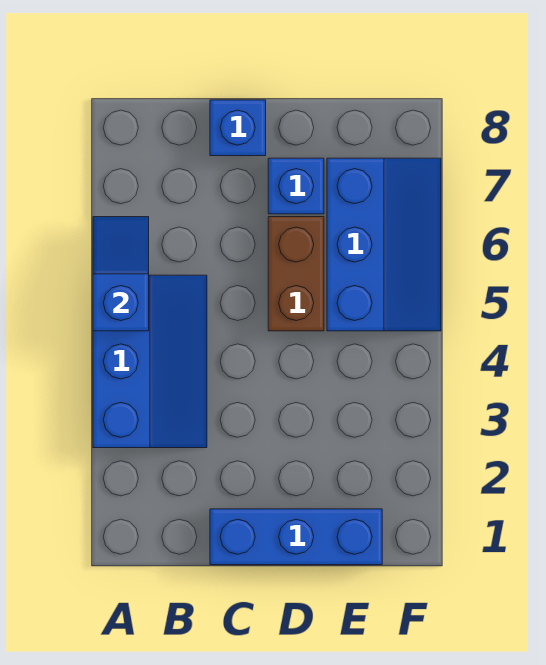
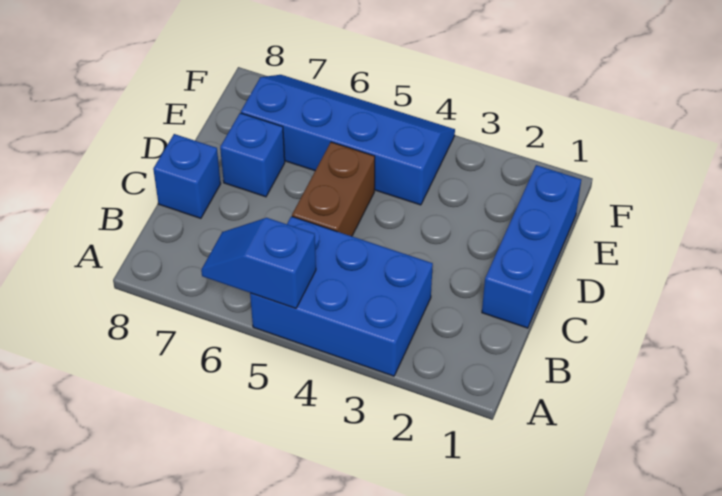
blue 2x3 slope [93,275,207,448] -> blue 2x3 brick [250,216,433,376]
brown 1x2 brick [268,217,324,331] -> brown 1x2 brick turned to [292,142,375,236]
blue 2x3 slope [327,158,441,331] -> blue 2x4 slope [241,75,455,205]

